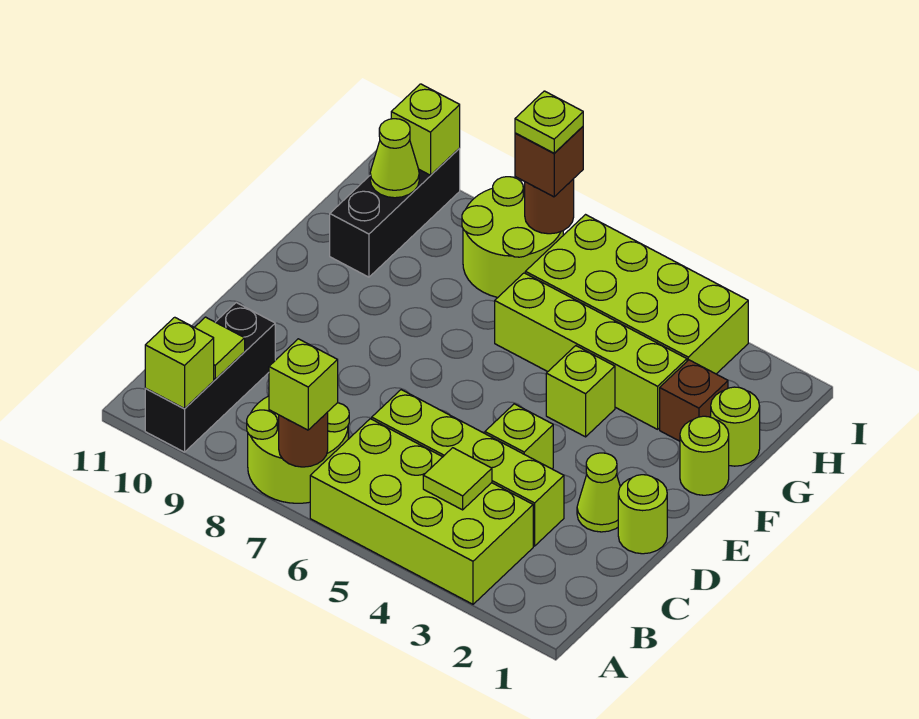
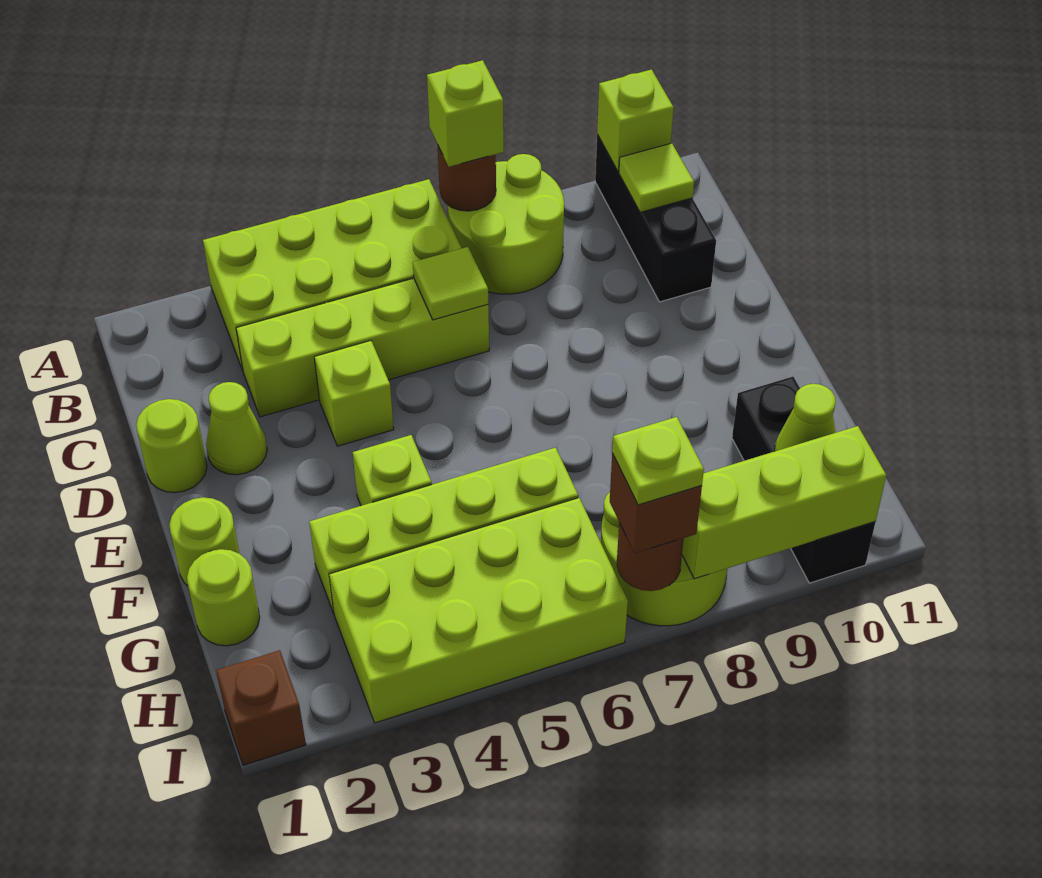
lime 1x1 tile [423,448,492,510] -> lime 1x1 tile moved to [413,247,488,320]
brown 1x1 brick [660,360,728,441] -> brown 1x1 brick moved to [216,650,306,765]
lime 1x1 brick [391,84,460,175] -> lime 1x3 brick [682,426,886,579]

